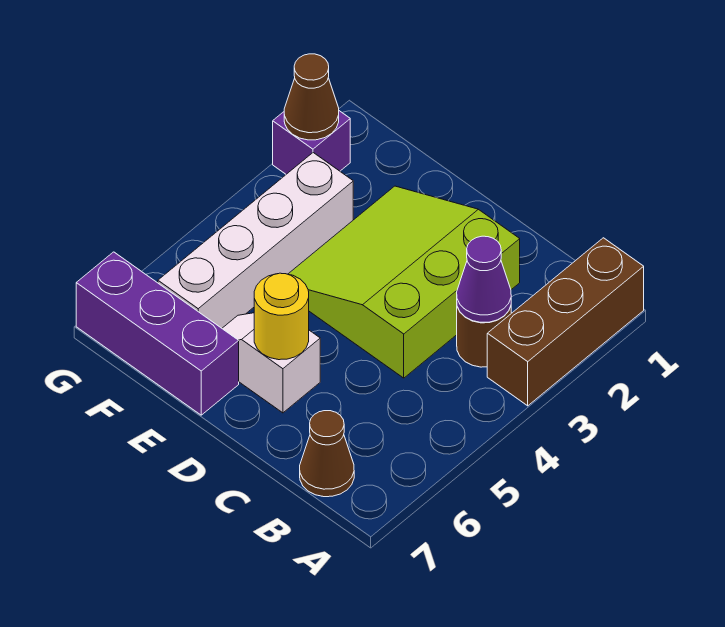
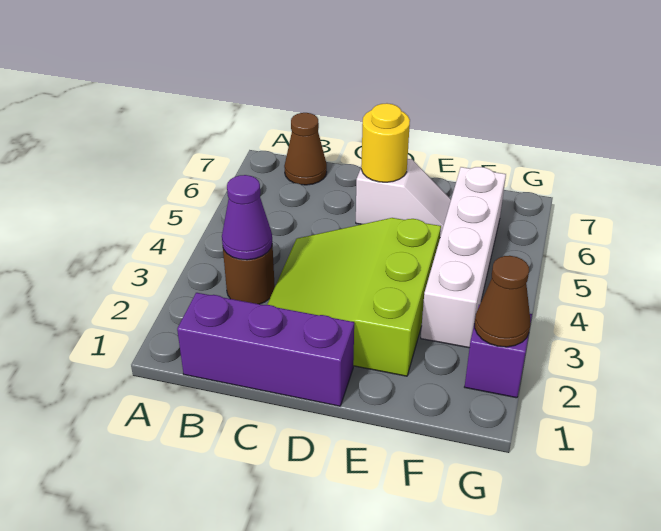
brown 1x3 brick [487,238,644,406] -> none
lime 3x3 slope [289,186,520,378] -> lime 3x3 slope turned to [267,218,441,376]
purple 1x3 brick [76,252,239,415] -> purple 1x3 brick moved to [177,293,354,406]

